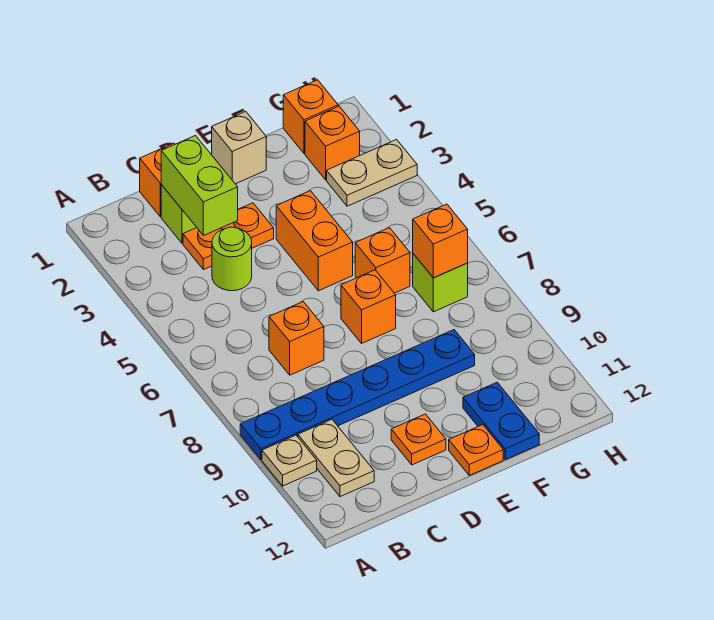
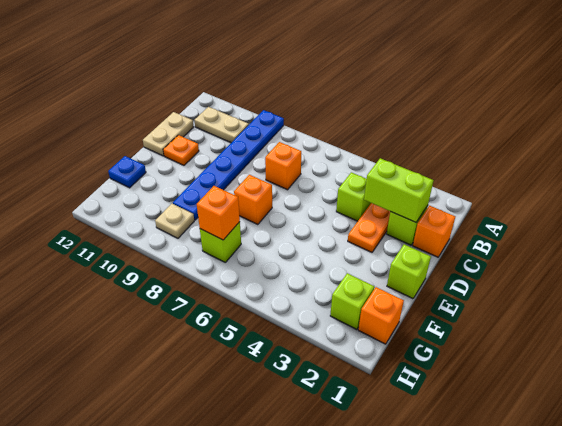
tan 1x1 plate [262,435,317,486] -> tan 1x1 plate moved to [155,204,194,238]
lime 1x1 round brick [212,227,252,291] -> lime 1x1 brick [336,172,371,221]
tan 1x1 brick [212,112,266,184] -> lime 1x1 brick [387,244,431,299]
orange 1x2 brick [276,191,353,291] -> none
orange 1x1 plate [449,425,503,475] -> none
orange 1x1 brick [355,228,410,293] -> none
blue 1x2 plate [463,383,539,460] -> blue 1x1 plate [108,156,146,188]
orange 1x1 brick [305,106,360,180] -> lime 1x1 brick [330,273,374,330]
tan 1x2 plate [327,140,417,206] -> tan 1x2 plate moved to [143,112,194,156]

